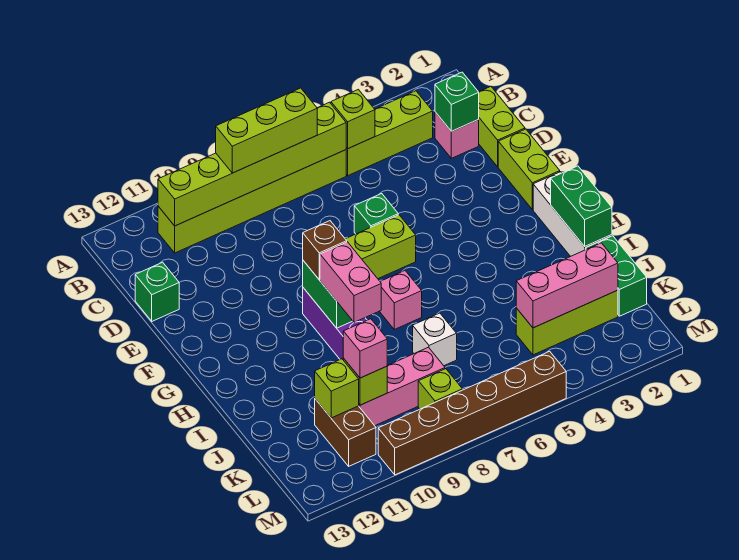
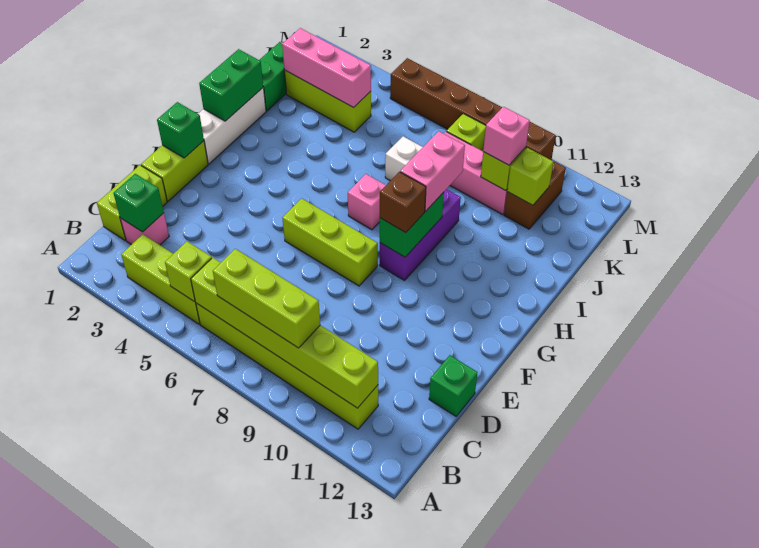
green 1x1 brick [354,194,398,234] -> green 1x1 brick moved to [157,102,204,158]

